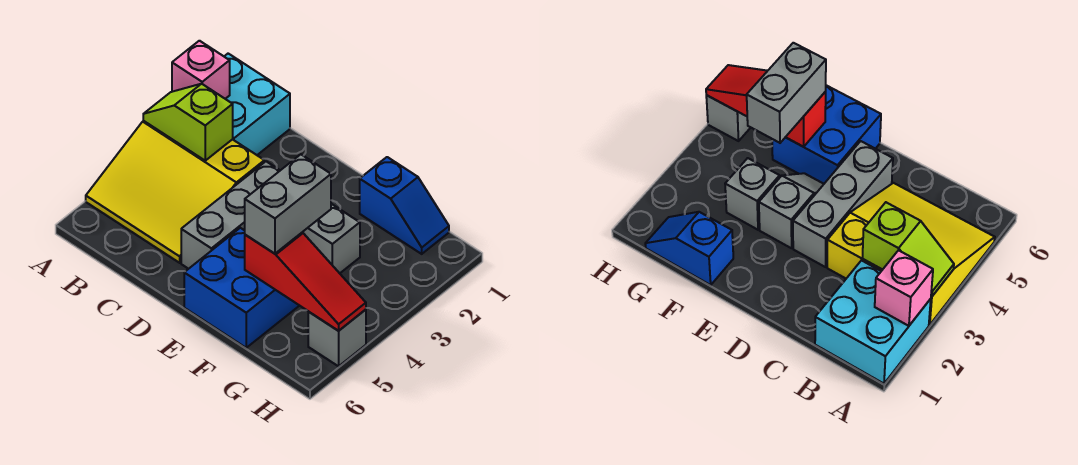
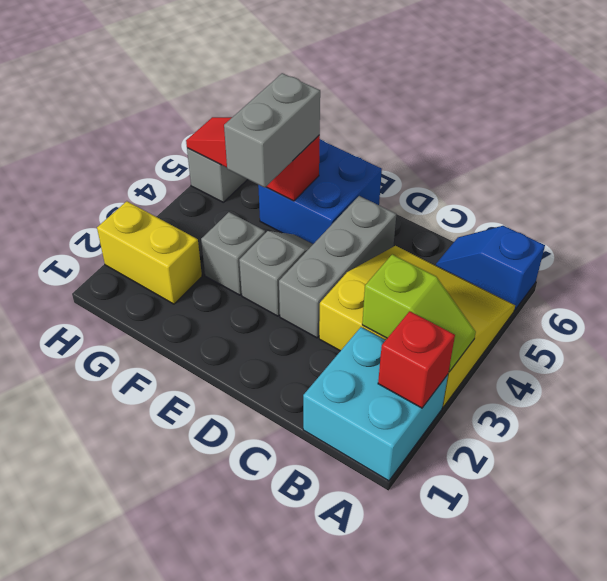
pink 1x1 brick [172,41,230,99] -> red 1x1 brick [378,311,455,408]
blue 1x2 slope [360,157,449,254] -> blue 1x2 slope moved to [436,226,545,310]
none -> yellow 1x2 brick [97,201,202,304]

